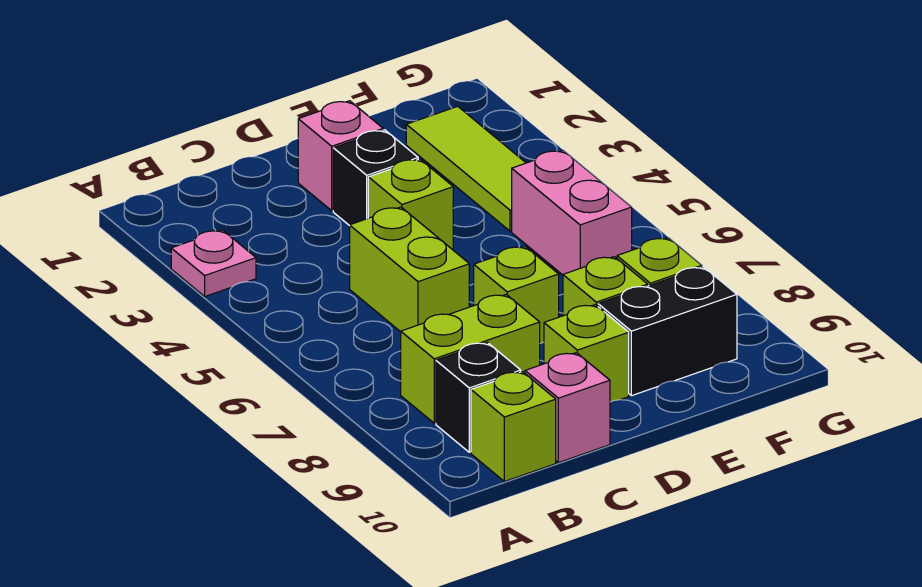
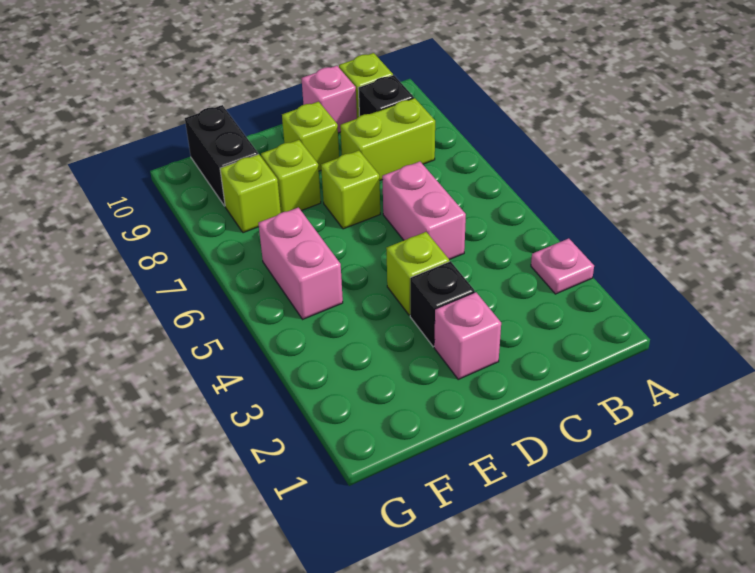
lime 1x2 brick [350,207,469,332] -> pink 1x2 brick [382,162,466,260]
black 1x2 brick [598,267,737,396] -> black 1x2 brick turned to [185,105,258,206]
lime 1x3 tile [406,106,526,231] -> none

